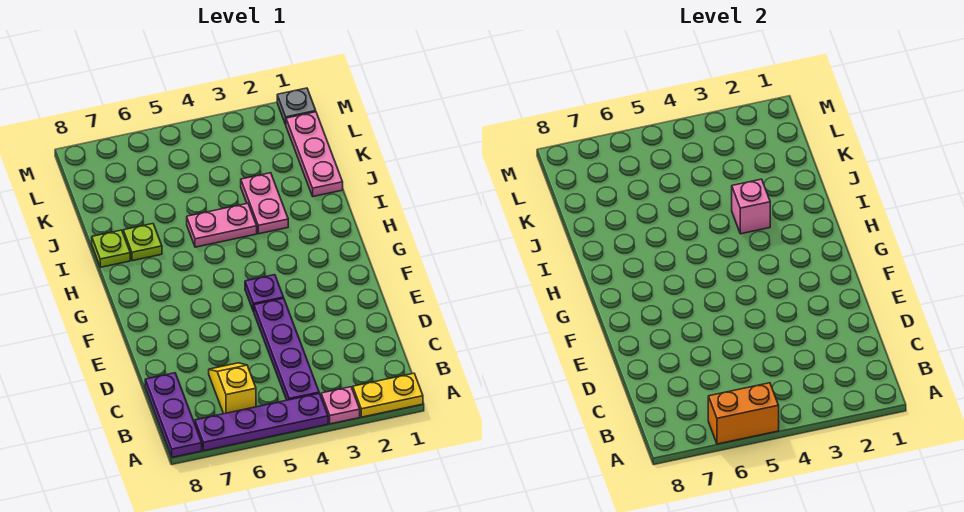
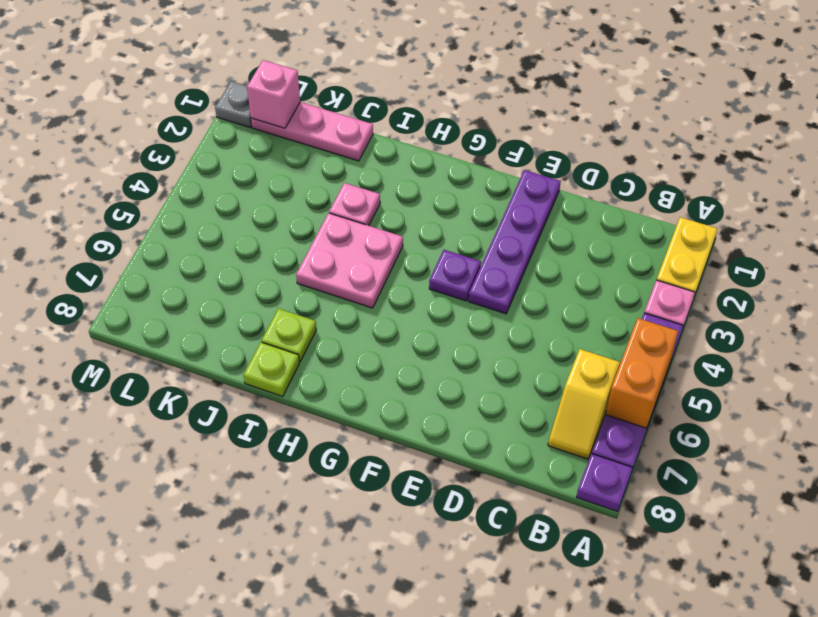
purple 1x3 plate [145,373,202,457] -> purple 1x1 plate [577,454,633,512]
purple 1x4 plate [254,298,319,400] -> purple 1x4 plate turned to [469,170,561,314]
yellow 1x2 slope [209,363,256,414] -> yellow 1x2 slope turned to [548,349,620,459]
pink 1x2 plate [241,173,288,234] -> pink 1x1 plate [329,183,380,226]
pink 1x1 brick [732,179,770,234] -> pink 1x1 brick moved to [247,60,300,128]
pink 1x2 plate [187,203,257,247] -> pink 2x2 plate [296,213,403,308]

